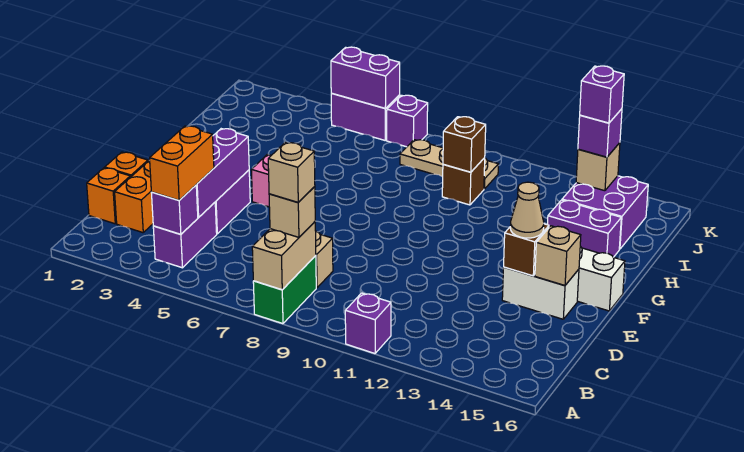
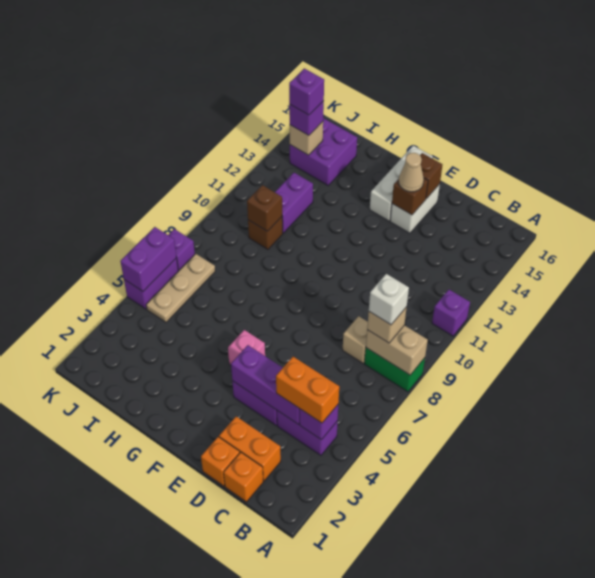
tan 1x1 brick [268,143,315,202] -> white 1x1 brick [369,274,409,325]
tan 1x1 brick [535,226,581,286] -> brown 1x1 brick [420,153,442,198]
purple 1x2 brick [547,200,621,257] -> purple 1x2 brick moved to [275,173,313,233]
tan 1x3 plate [400,140,498,189] -> tan 1x3 plate moved to [146,254,215,322]

